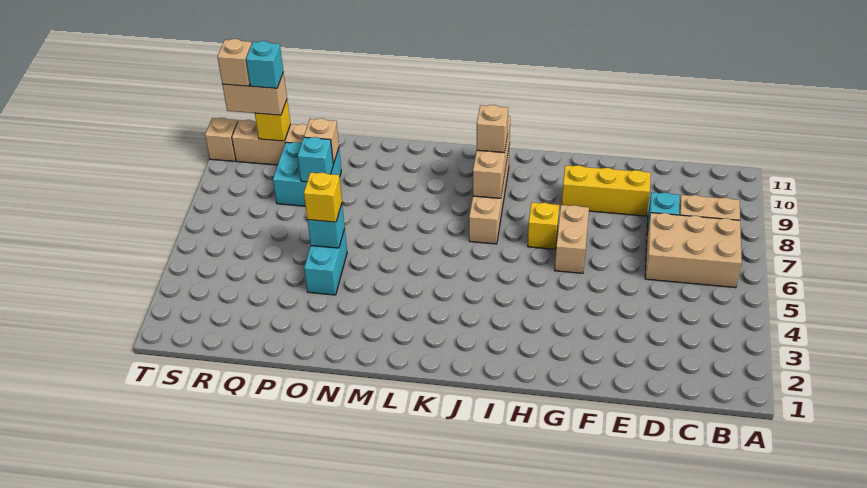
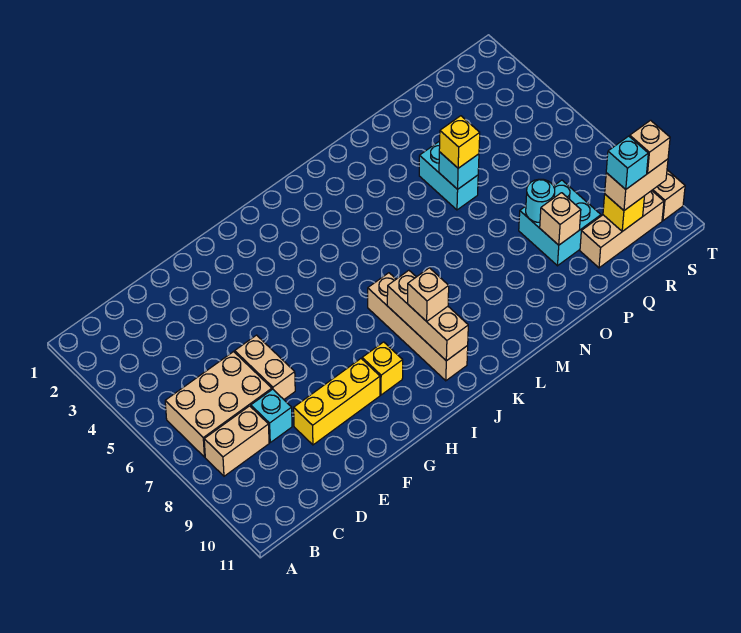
tan 1x2 brick [555,205,589,273] -> tan 1x2 brick moved to [235,335,295,399]
yellow 1x1 brick [528,202,559,249] -> yellow 1x1 brick moved to [362,342,403,395]
cyan 1x1 brick [298,137,333,182] -> cyan 1x1 round brick [526,179,555,222]

